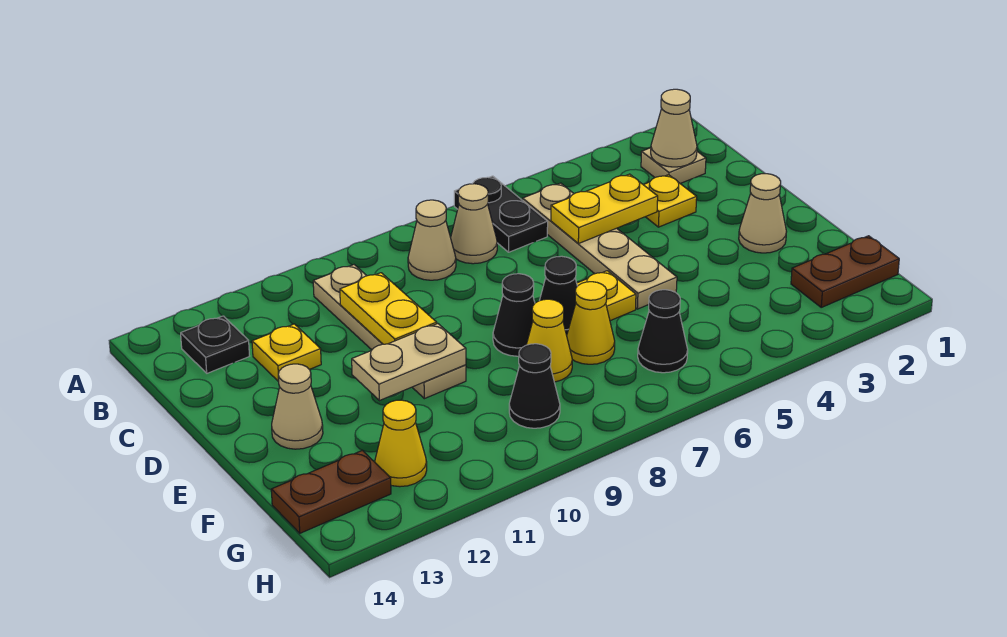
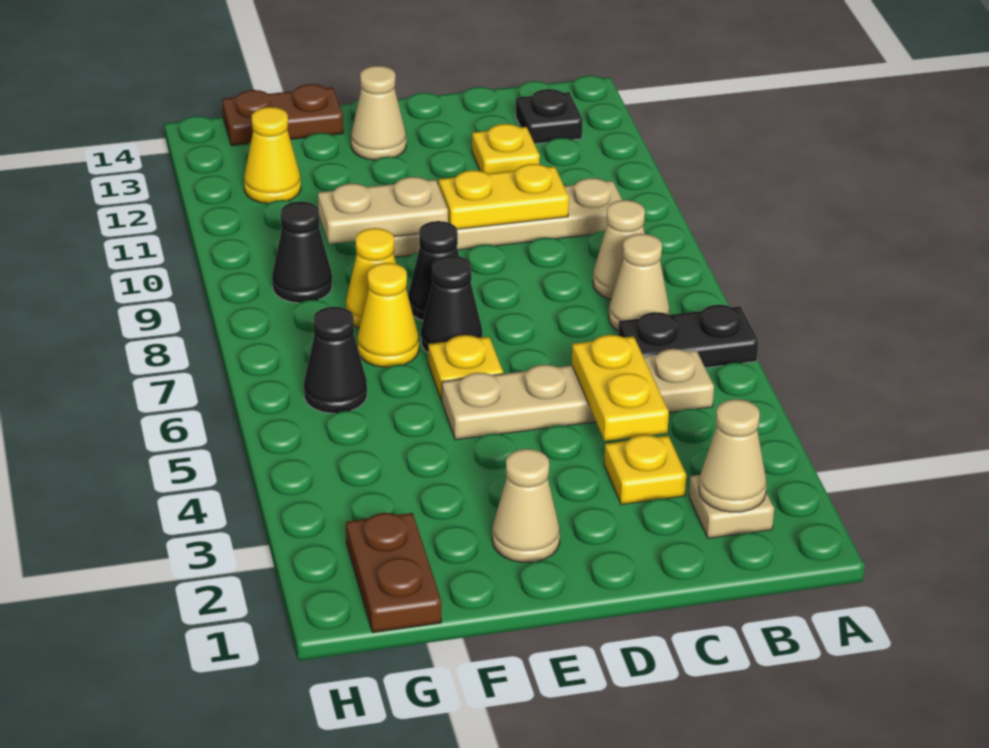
tan 1x2 plate [352,324,466,401] -> tan 1x2 plate turned to [318,177,448,244]
brown 1x2 plate [271,450,391,533] -> brown 1x2 plate turned to [222,84,343,146]

